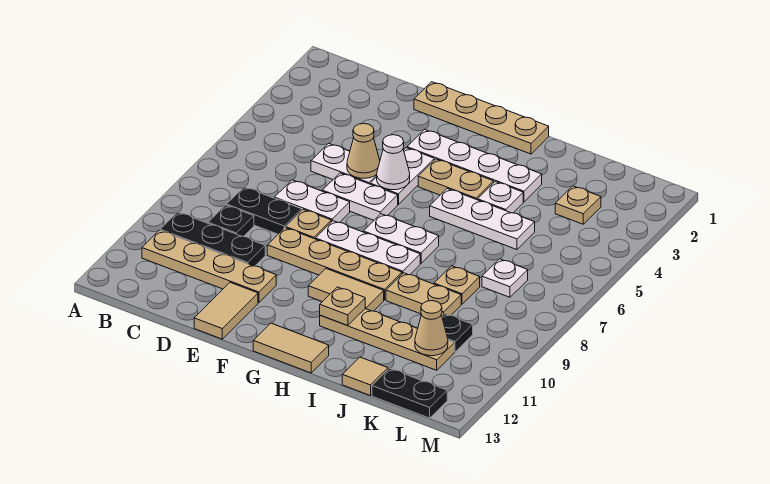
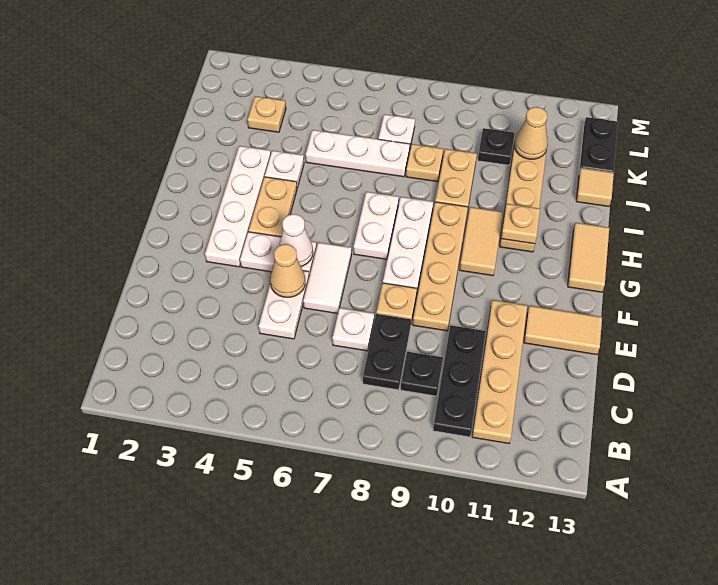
white 1x2 plate [274,180,350,223] -> white 1x1 plate [332,308,374,351]
tan 1x4 plate [414,82,549,154] -> none
white 1x2 plate [322,173,398,220] -> white 1x2 tile [303,243,352,314]
white 1x3 plate [430,189,535,250] -> white 1x3 plate turned to [306,130,410,177]

